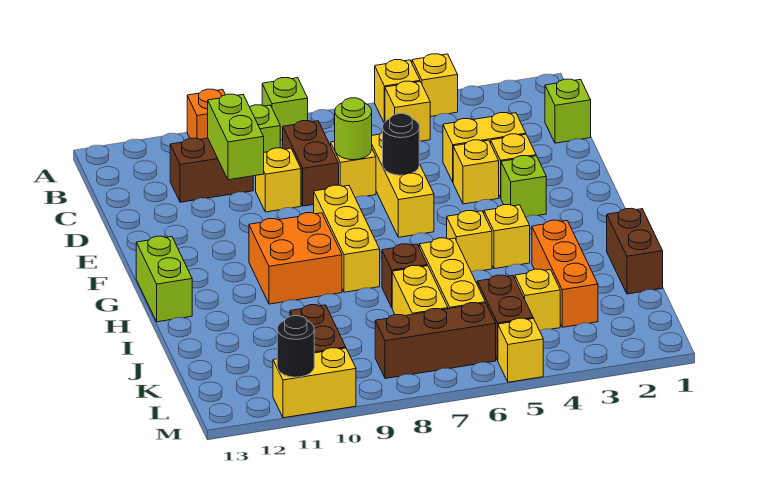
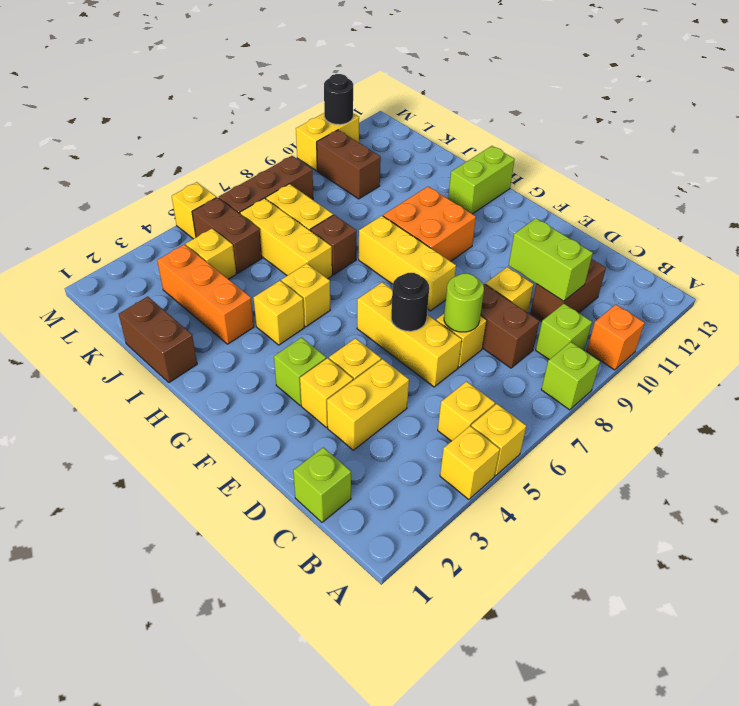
lime 1x2 brick [136,236,192,322] -> lime 1x2 brick turned to [448,146,515,214]

